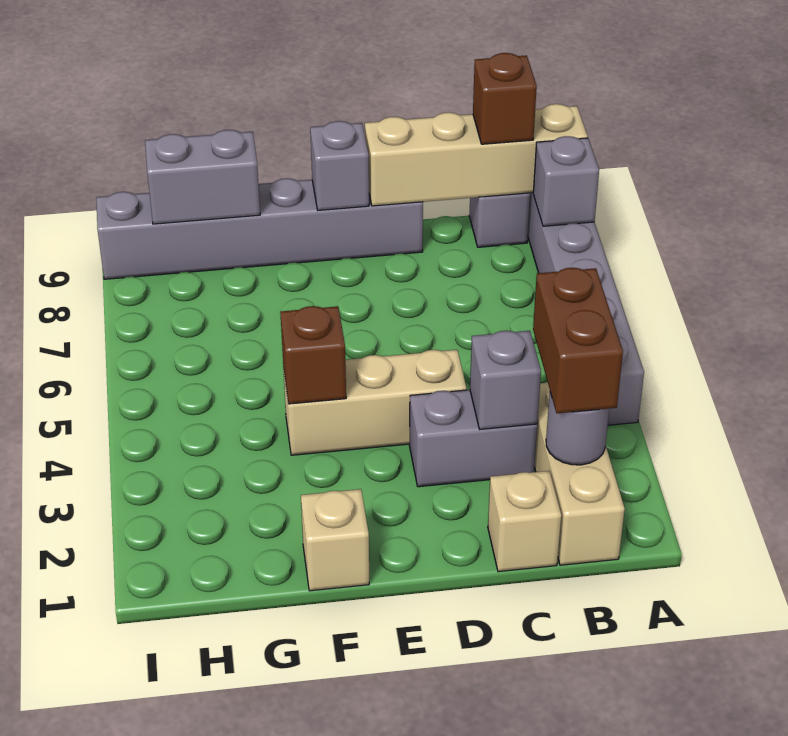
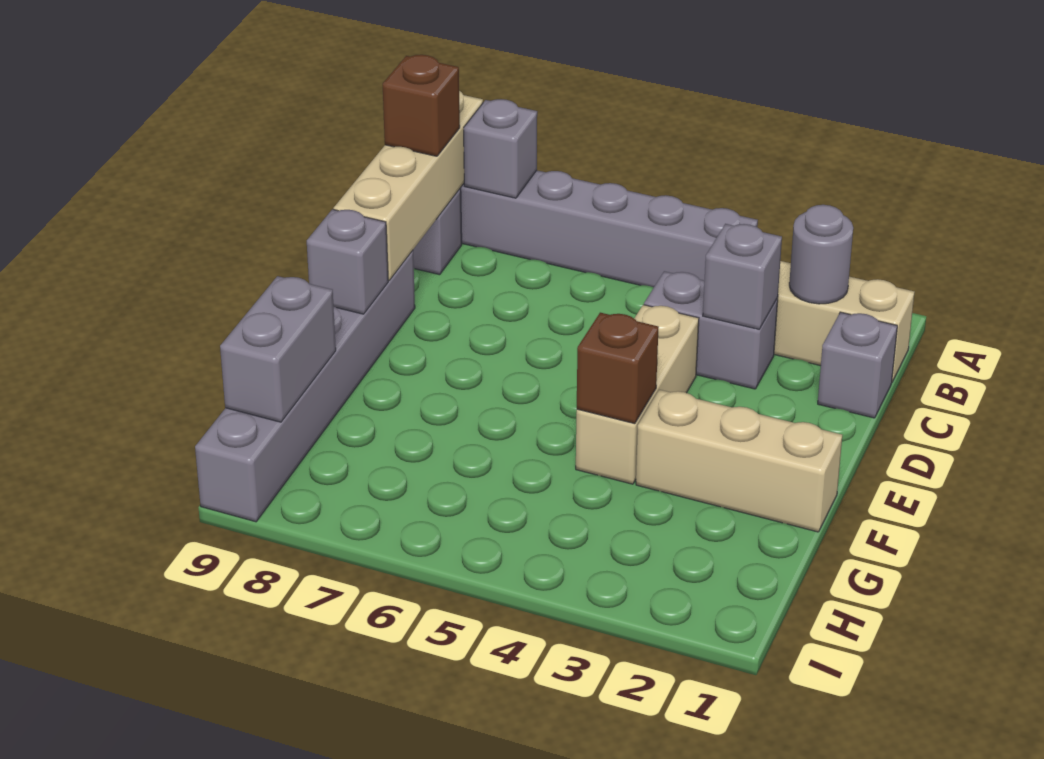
brown 1x2 brick [533,268,623,413] -> none
tan 1x1 brick [488,471,561,572] -> grey 1x1 brick [818,312,897,418]
grey 1x2 brick [410,390,537,487] -> grey 1x2 brick turned to [644,271,778,389]
tan 1x1 brick [301,489,369,591] -> tan 1x3 brick [636,390,842,532]

